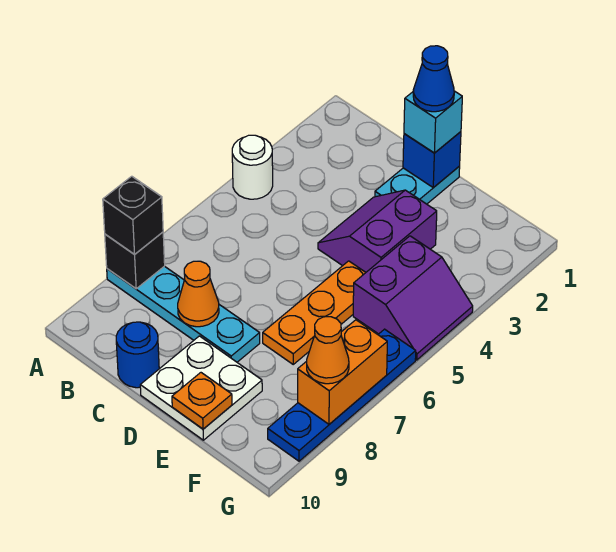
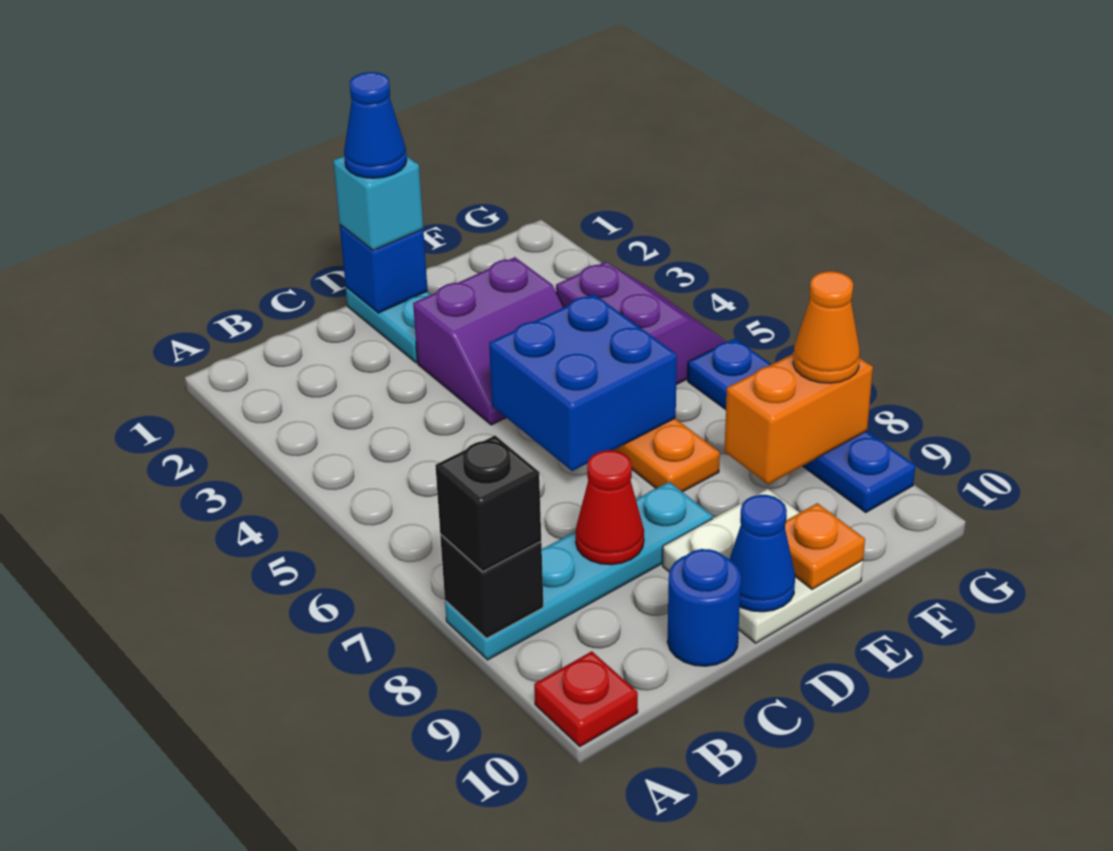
white 1x1 round brick [232,135,273,199] -> none
none -> red 1x1 plate [534,651,638,747]
orange 1x1 cone [178,261,219,327] -> red 1x1 cone [575,450,644,565]
purple 2x2 slope [318,190,437,272] -> purple 2x2 slope turned to [413,257,564,425]
none -> blue 2x2 brick [489,294,677,471]
none -> blue 1x1 cone [730,495,795,612]
orange 1x2 brick [298,320,387,424] -> orange 1x2 brick turned to [724,353,873,484]

